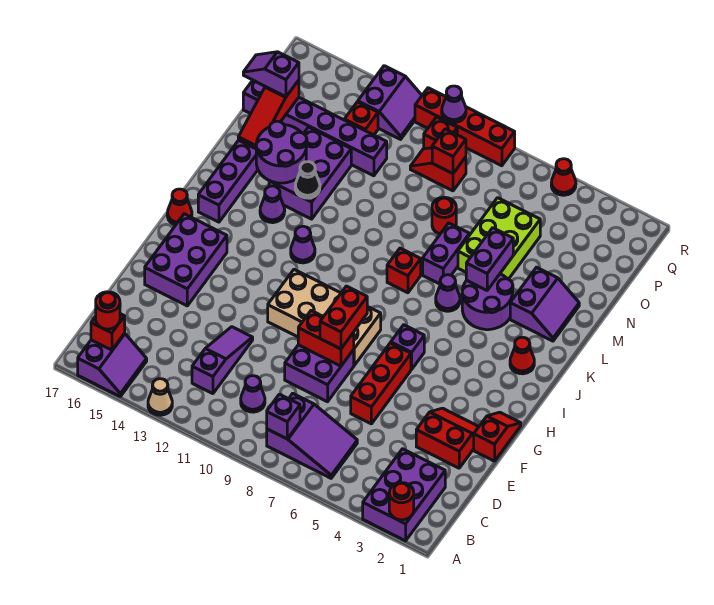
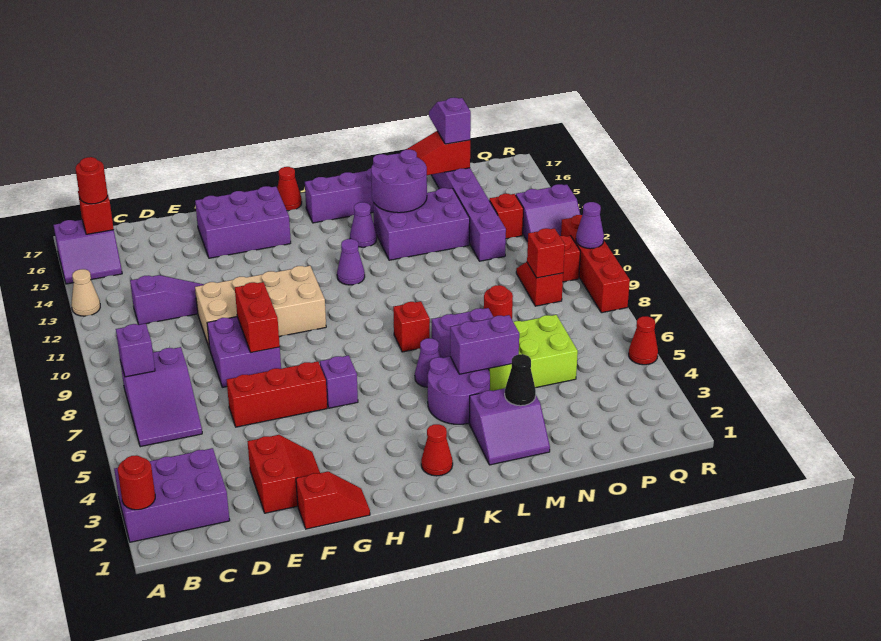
purple 1x1 cone [241,376,265,412] -> none
red 1x2 brick [320,286,367,349] -> none
tan 2x4 brick [268,269,381,365] -> tan 2x4 brick turned to [195,266,326,349]
black 1x1 cone [295,162,320,198] -> black 1x1 cone moved to [505,354,536,406]

